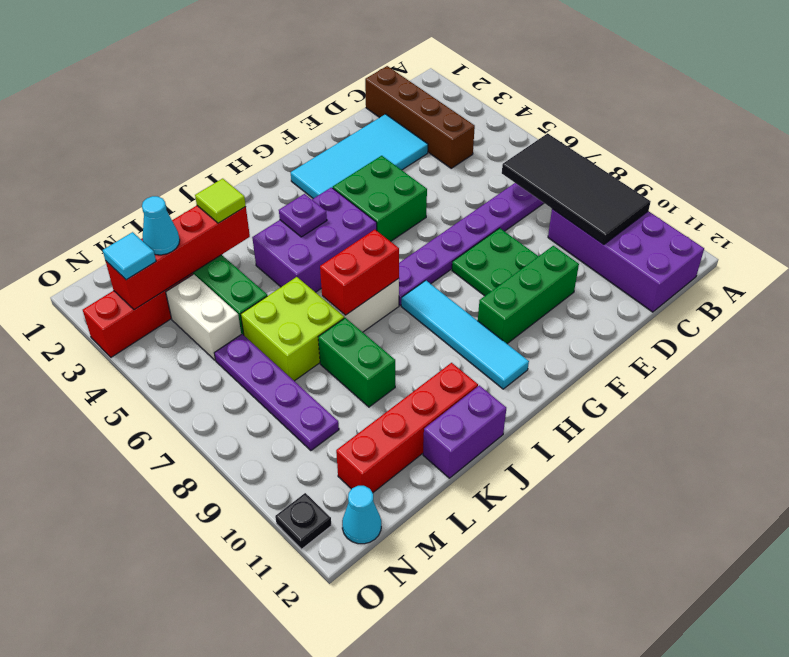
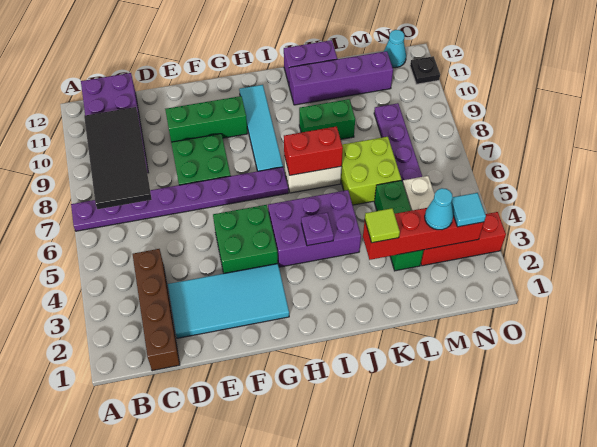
red 1x4 brick [336,363,478,493] -> purple 1x4 brick [289,51,393,105]
green 1x2 brick [318,318,395,407] -> green 1x2 brick turned to [299,99,355,139]

